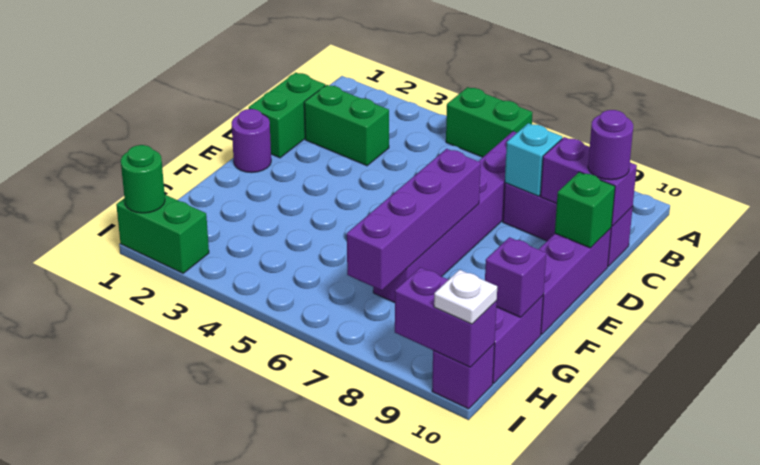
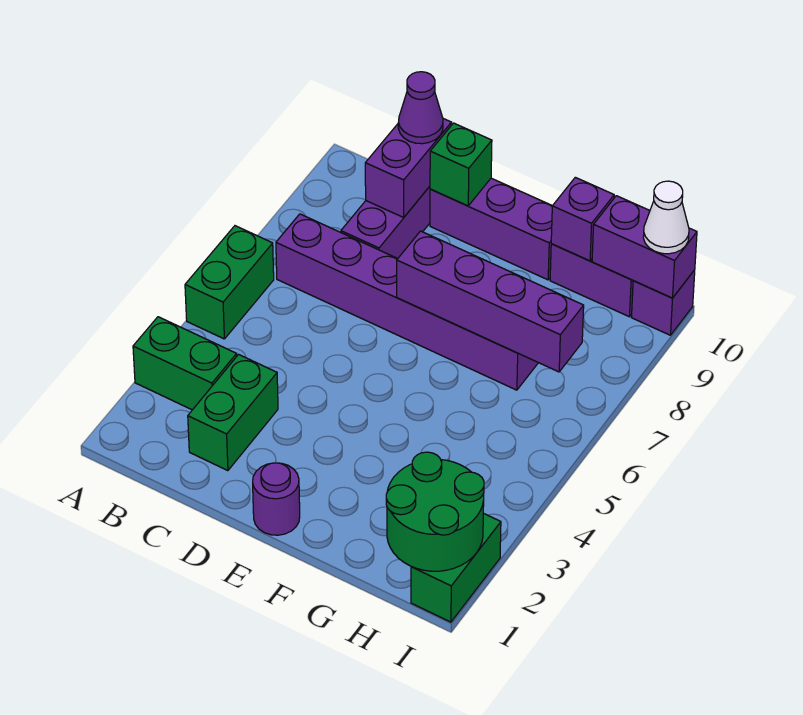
green 1x2 brick [249,73,325,158] -> green 1x2 brick moved to [133,317,237,410]
cyan 1x1 brick [505,123,562,196] -> none
purple 1x1 round brick [588,110,633,180] -> purple 1x1 cone [398,72,443,144]
green 1x1 round brick [121,145,165,213] -> green 2x2 round brick [386,452,484,571]
purple 1x2 brick [395,267,497,367] -> purple 1x2 brick turned to [592,196,697,298]
white 1x1 plate [434,270,497,324] -> white 1x1 cone [643,181,689,254]

